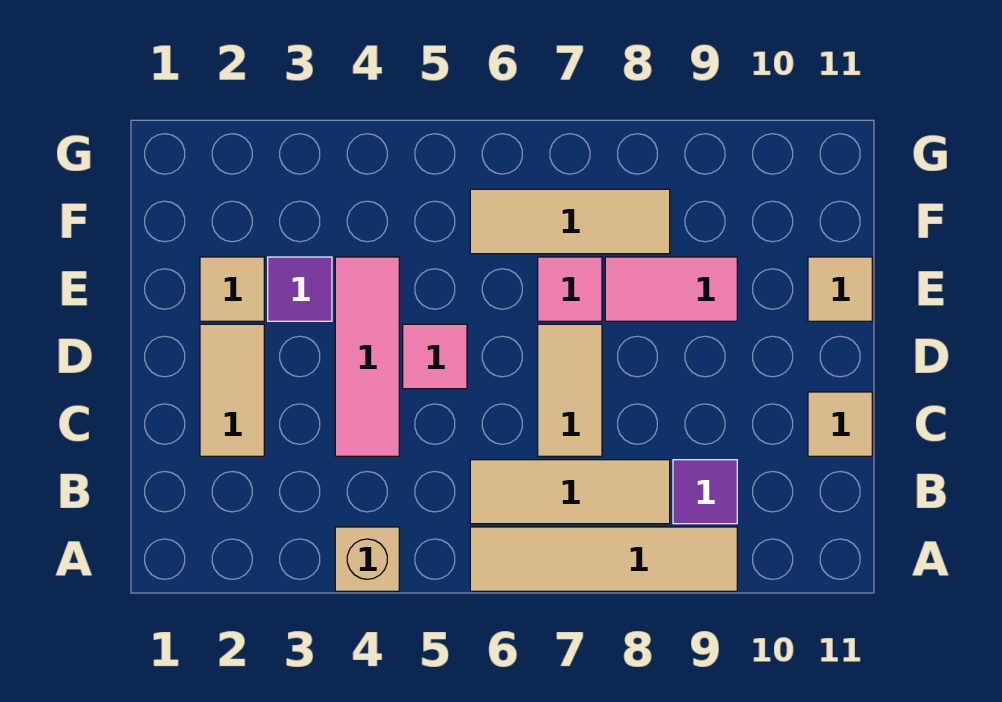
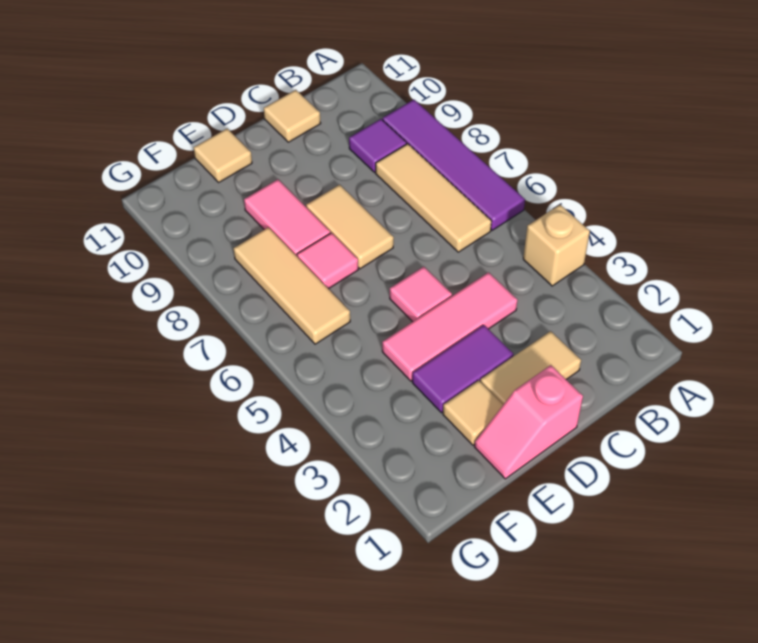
tan 1x4 tile [470,527,737,591] -> purple 1x4 tile [383,100,525,230]
tan 1x2 tile [538,324,602,456] -> tan 1x2 tile turned to [306,185,394,269]
none -> pink 1x2 slope [475,365,583,479]
purple 1x1 tile [268,257,332,321] -> purple 1x2 tile [412,325,513,413]

